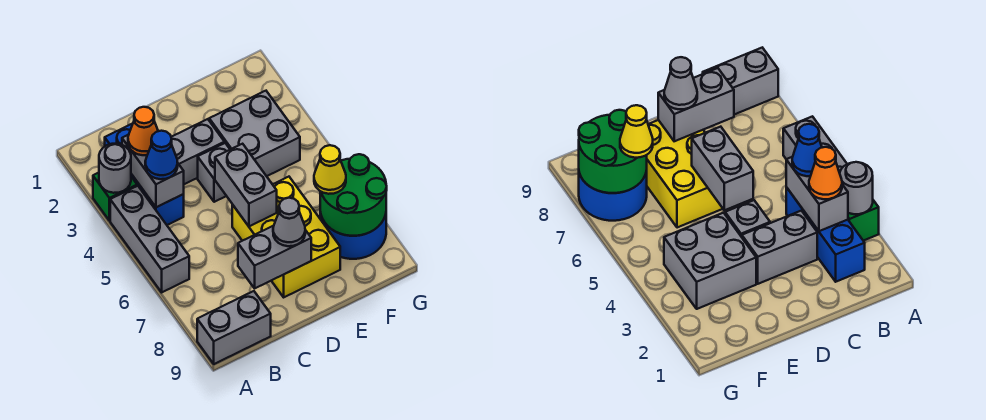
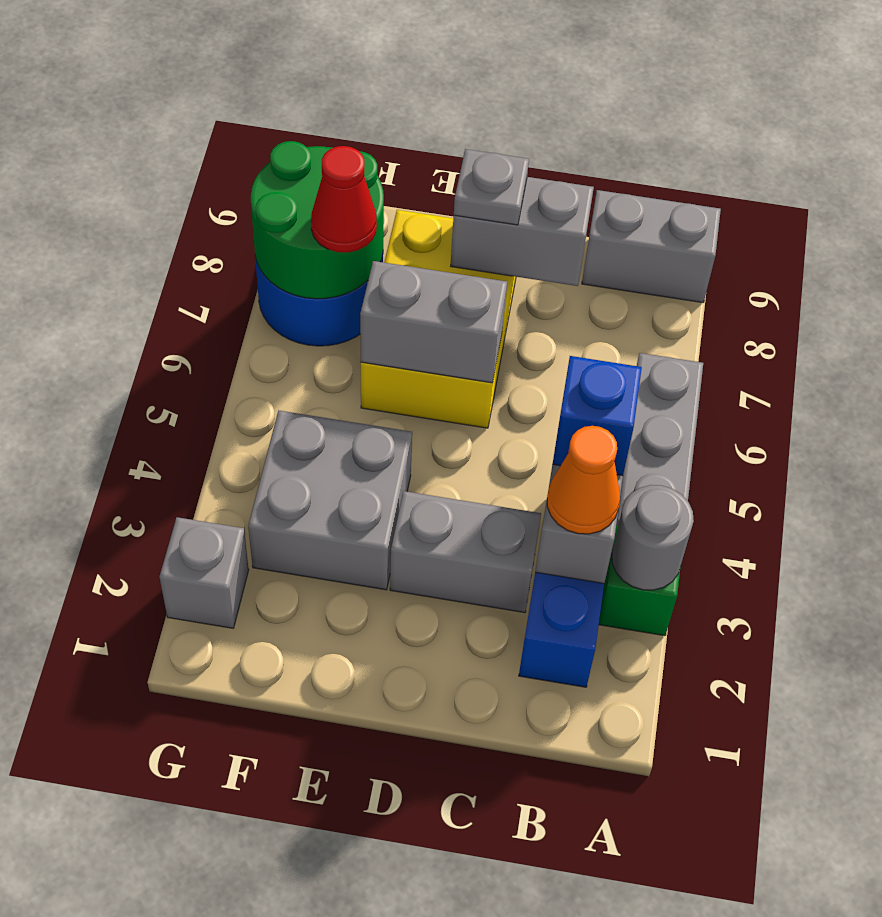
blue 1x1 cone [145,131,178,179] -> blue 1x1 brick [553,356,642,476]
grey 1x1 brick [198,143,230,202] -> grey 1x1 brick moved to [160,517,249,628]
grey 1x2 brick [215,144,277,226] -> grey 1x2 brick turned to [360,261,507,383]
grey 1x1 cone [273,198,305,246] -> grey 1x1 plate [454,149,529,225]
yellow 1x1 cone [314,145,346,194] -> red 1x1 cone [311,146,377,253]

